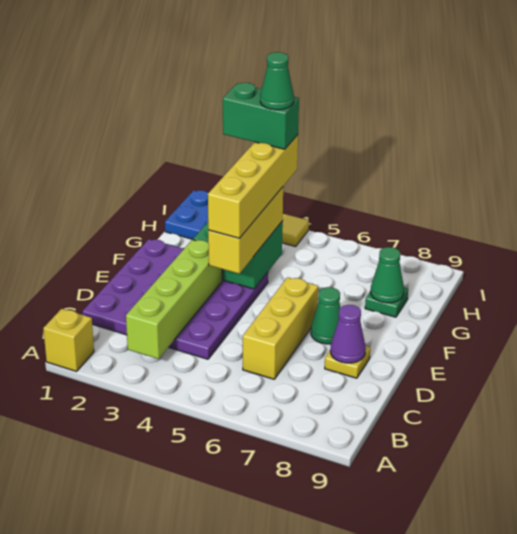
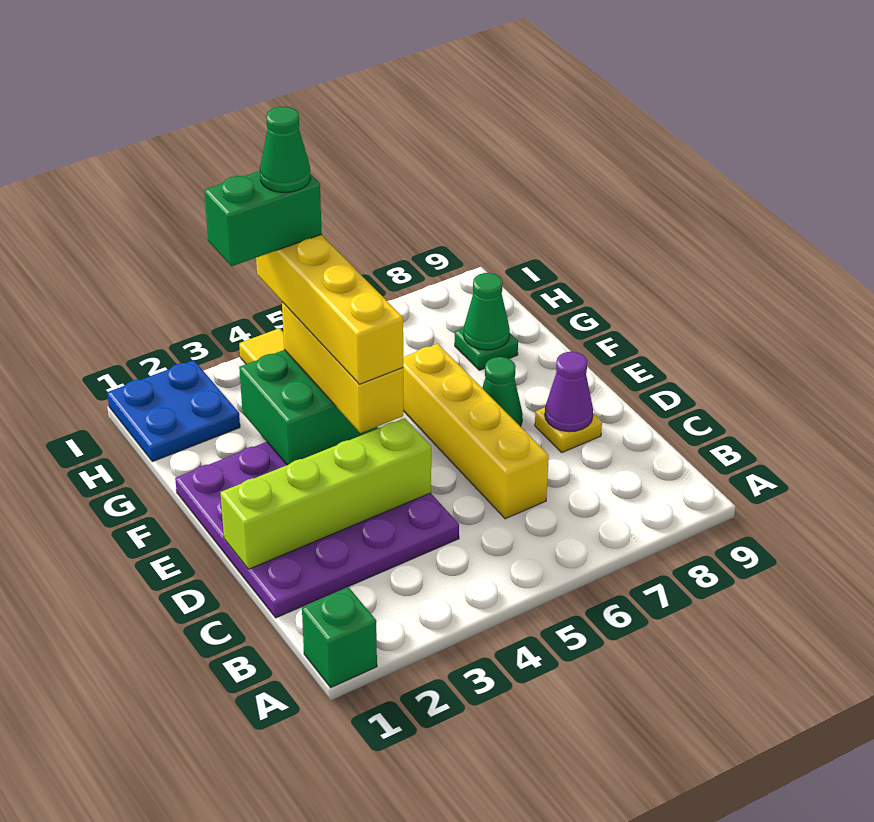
yellow 1x1 brick [43,309,94,371] -> green 1x1 brick [302,587,377,687]
lime 1x4 brick [126,240,222,359] -> lime 1x4 brick turned to [220,418,431,569]
yellow 1x3 brick [243,277,318,379] -> yellow 1x4 brick [403,344,549,519]

